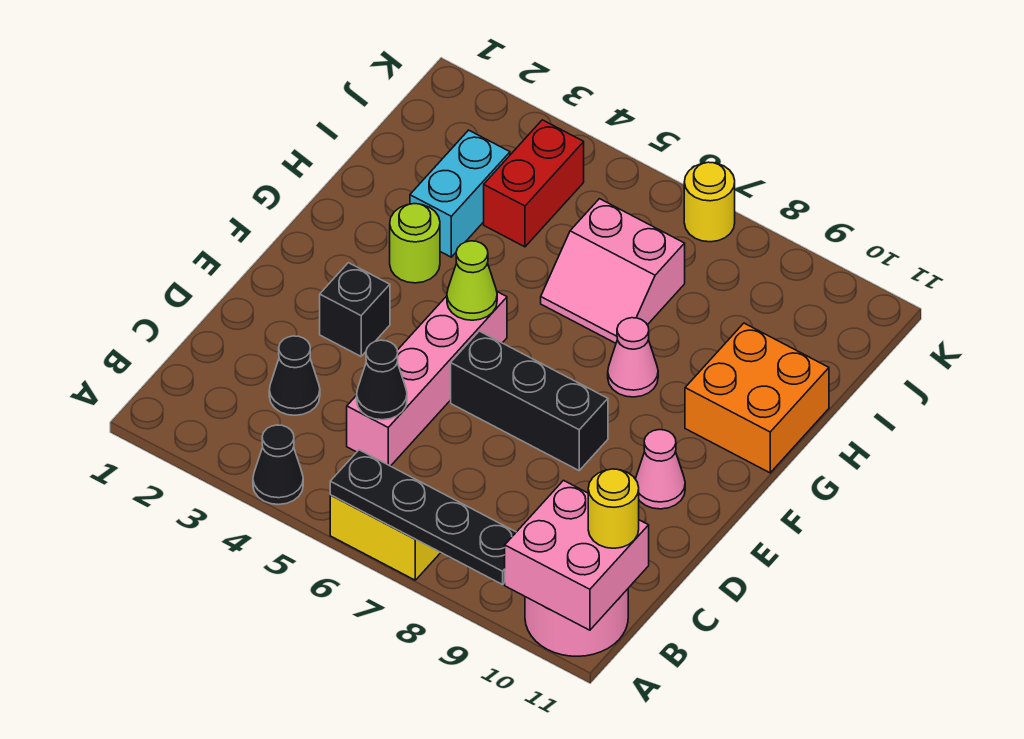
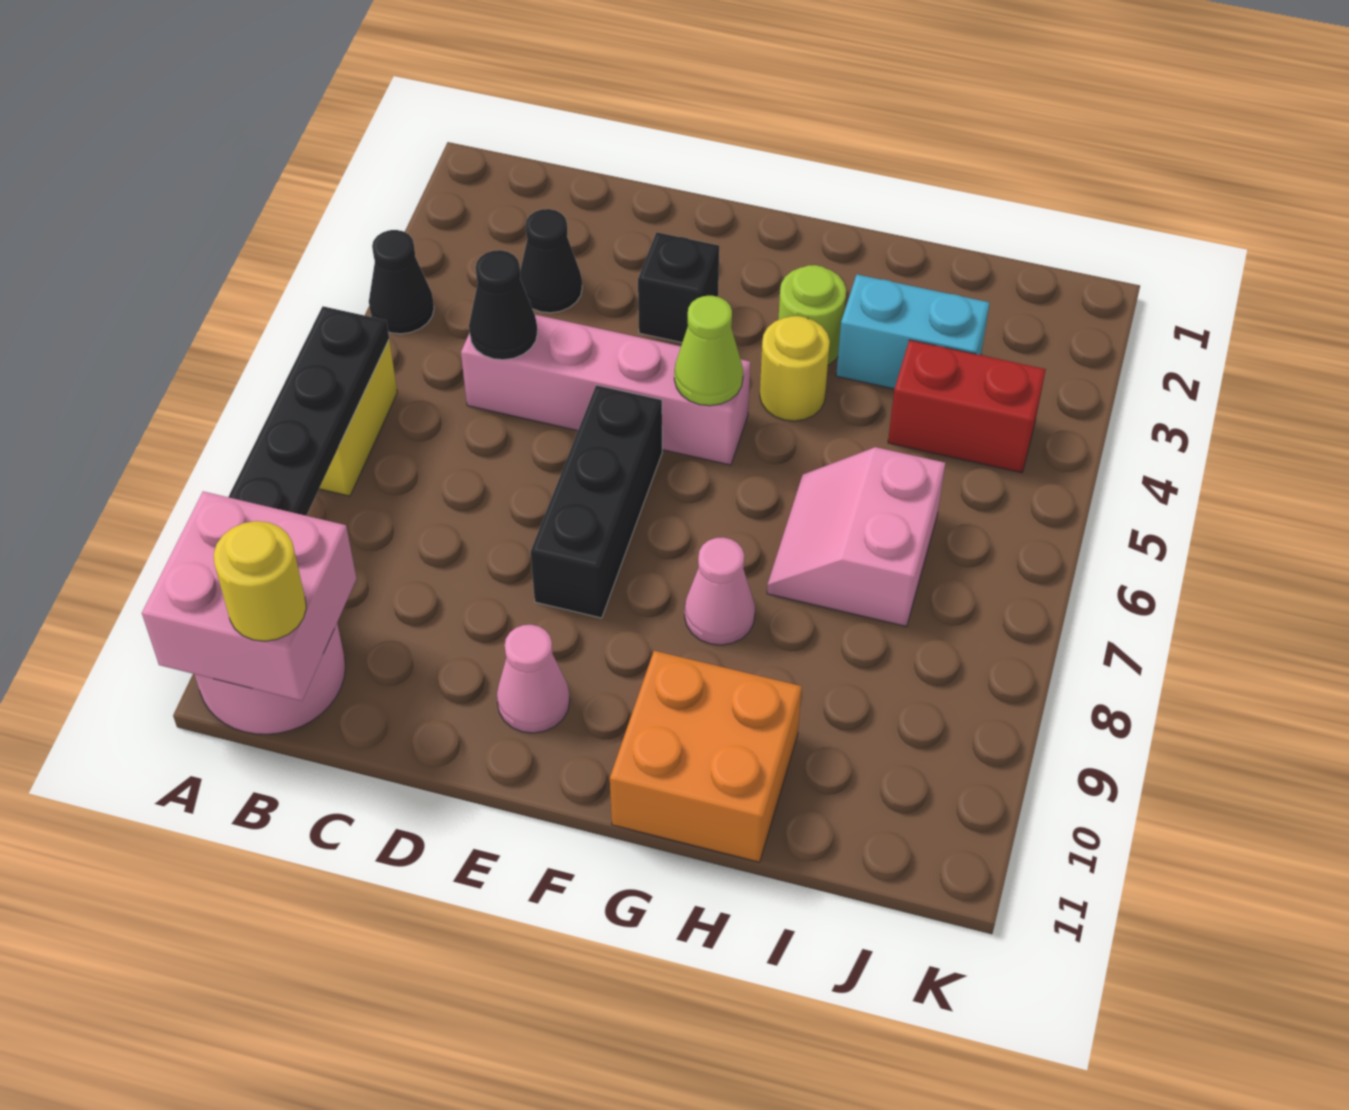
yellow 1x1 round brick [684,162,735,242] -> yellow 1x1 round brick moved to [760,316,830,421]

